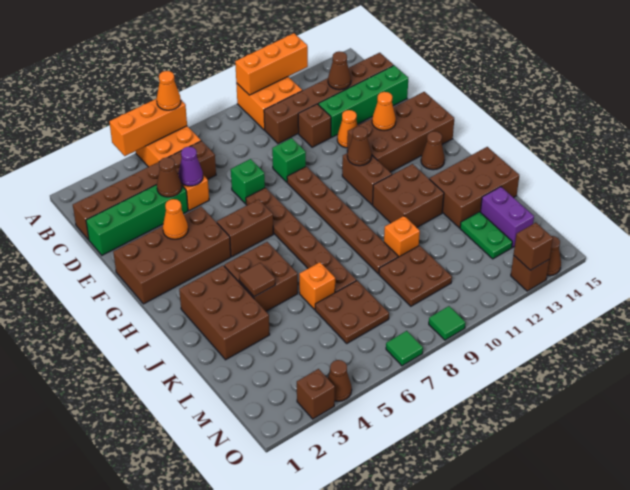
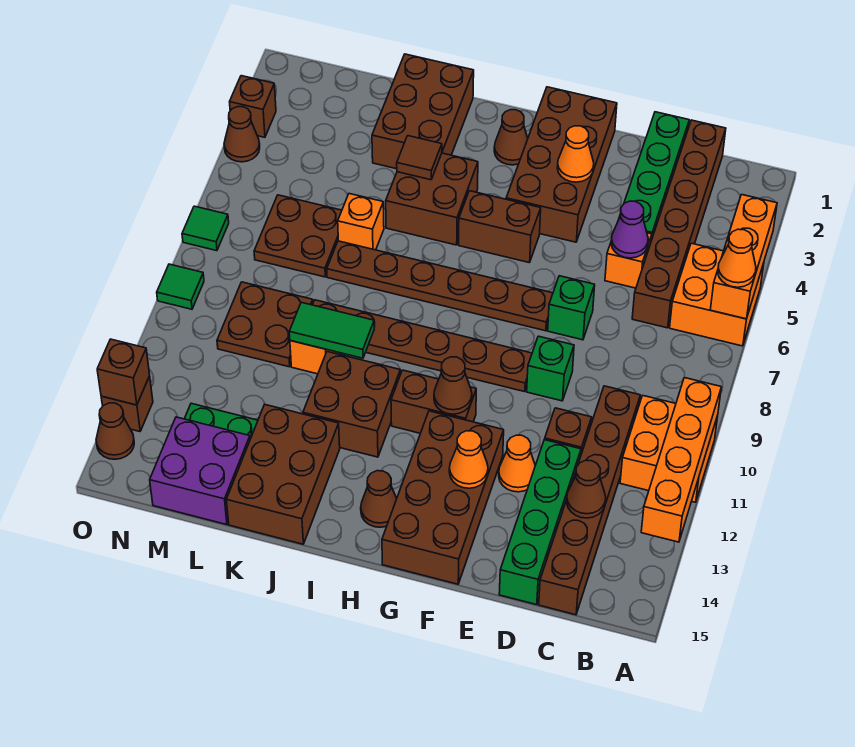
orange 1x3 brick [235,33,308,95] -> orange 1x4 brick [641,378,721,542]
brown 1x1 cone [157,157,182,197] -> brown 1x1 cone moved to [494,110,528,165]
brown 1x2 brick [217,199,274,257] -> brown 1x2 brick turned to [459,191,541,263]
brown 2x3 brick [179,265,270,360] -> brown 2x3 brick turned to [372,54,474,169]
none -> green 1x2 tile [289,302,374,358]
purple 1x2 brick [481,187,534,247] -> purple 2x2 brick [150,417,250,525]

